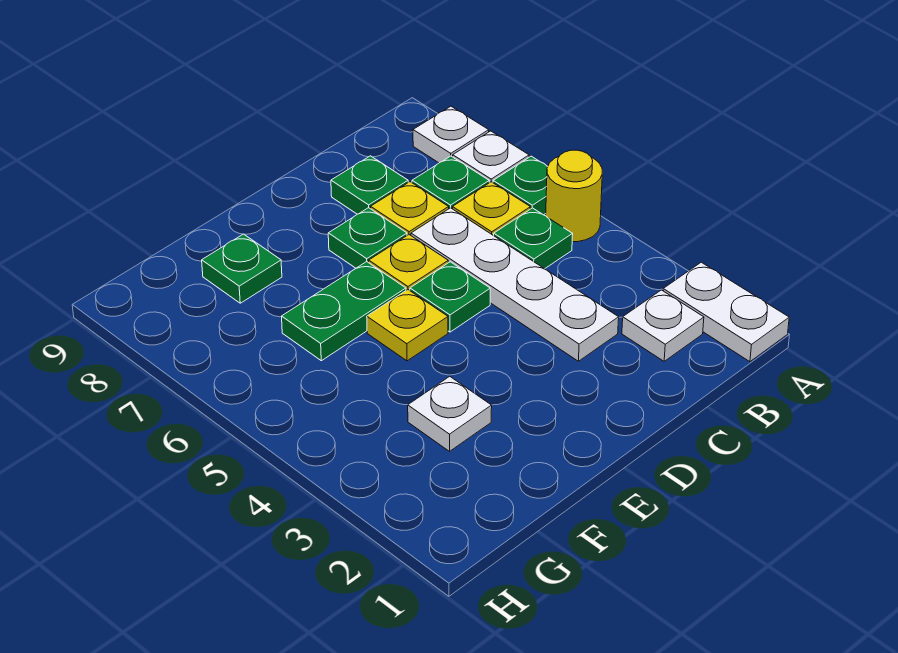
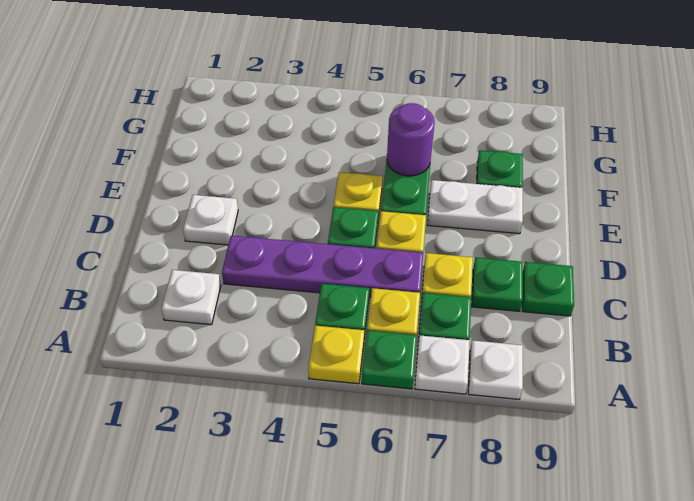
white 1x2 plate [663,262,789,362] -> white 1x2 plate moved to [427,180,523,234]
yellow 1x1 round brick [546,150,602,242] -> yellow 1x1 plate [308,326,364,384]
white 1x4 plate [411,208,619,361] -> purple 1x4 plate [222,236,423,298]
green 1x1 plate [328,208,407,268] -> green 1x1 plate moved to [522,262,574,316]
white 1x1 plate [408,376,492,451] -> white 1x1 plate moved to [183,195,238,245]
none -> purple 1x1 round brick [387,103,435,176]

